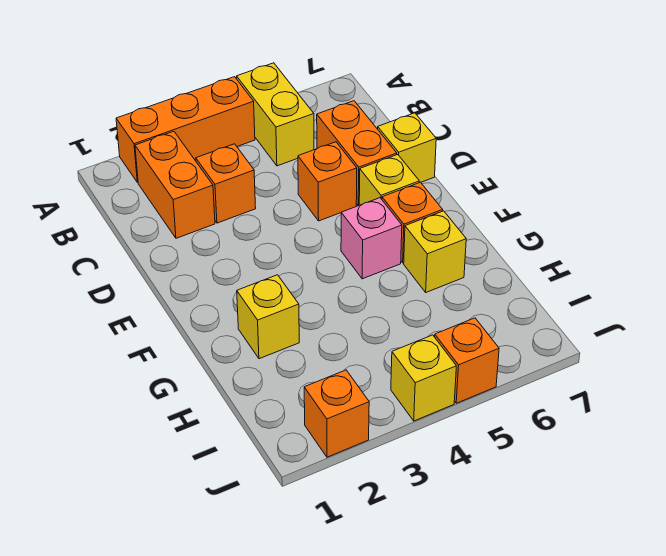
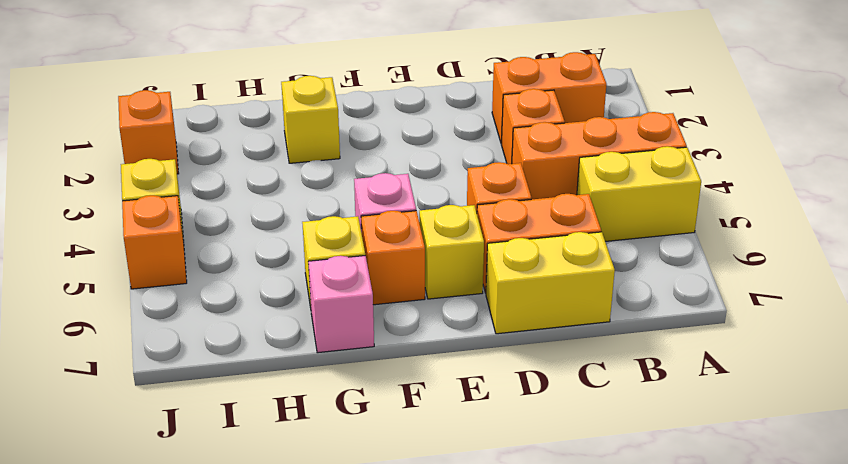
orange 1x3 brick [116,77,255,183] -> orange 1x3 brick turned to [512,112,687,200]
yellow 1x1 brick [378,113,436,183] -> yellow 1x2 brick [486,232,615,334]
none -> pink 1x1 brick [308,256,374,353]

